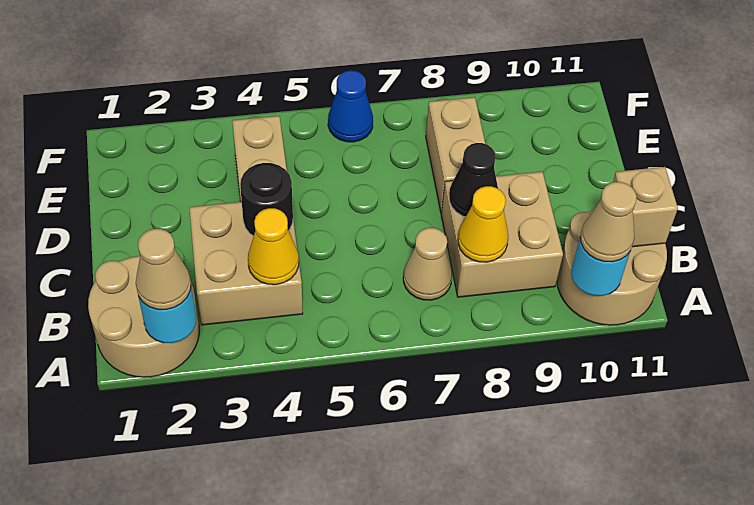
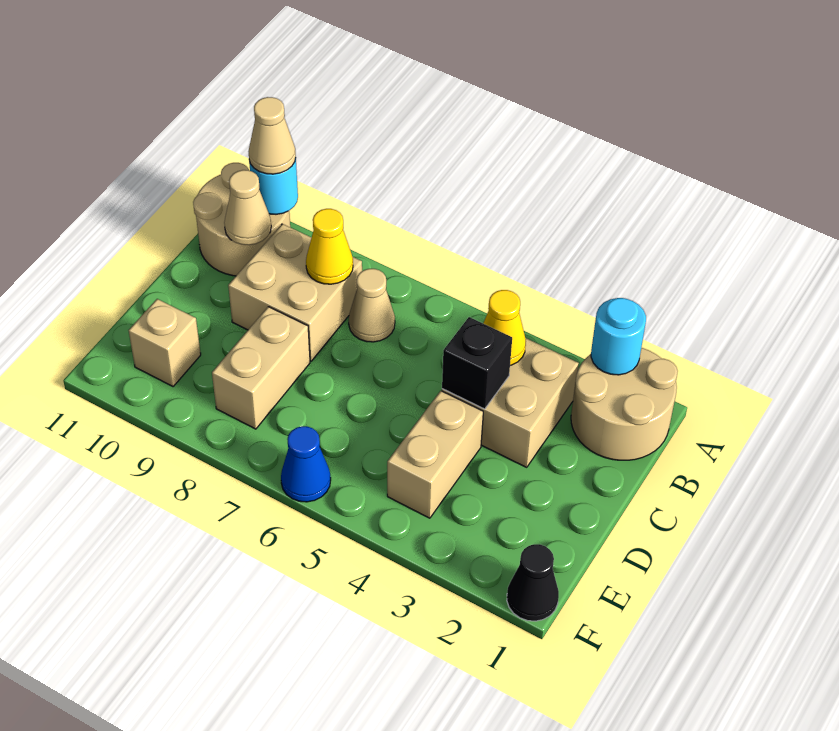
tan 1x1 cone [136,229,191,310] -> tan 1x1 cone moved to [224,170,271,245]
tan 1x1 brick [613,167,678,247] -> tan 1x1 brick moved to [129,299,201,387]
black 1x1 round brick [240,163,293,236] -> black 1x1 brick [442,317,512,409]
black 1x1 cone [449,143,498,217] -> black 1x1 cone moved to [507,544,559,621]

